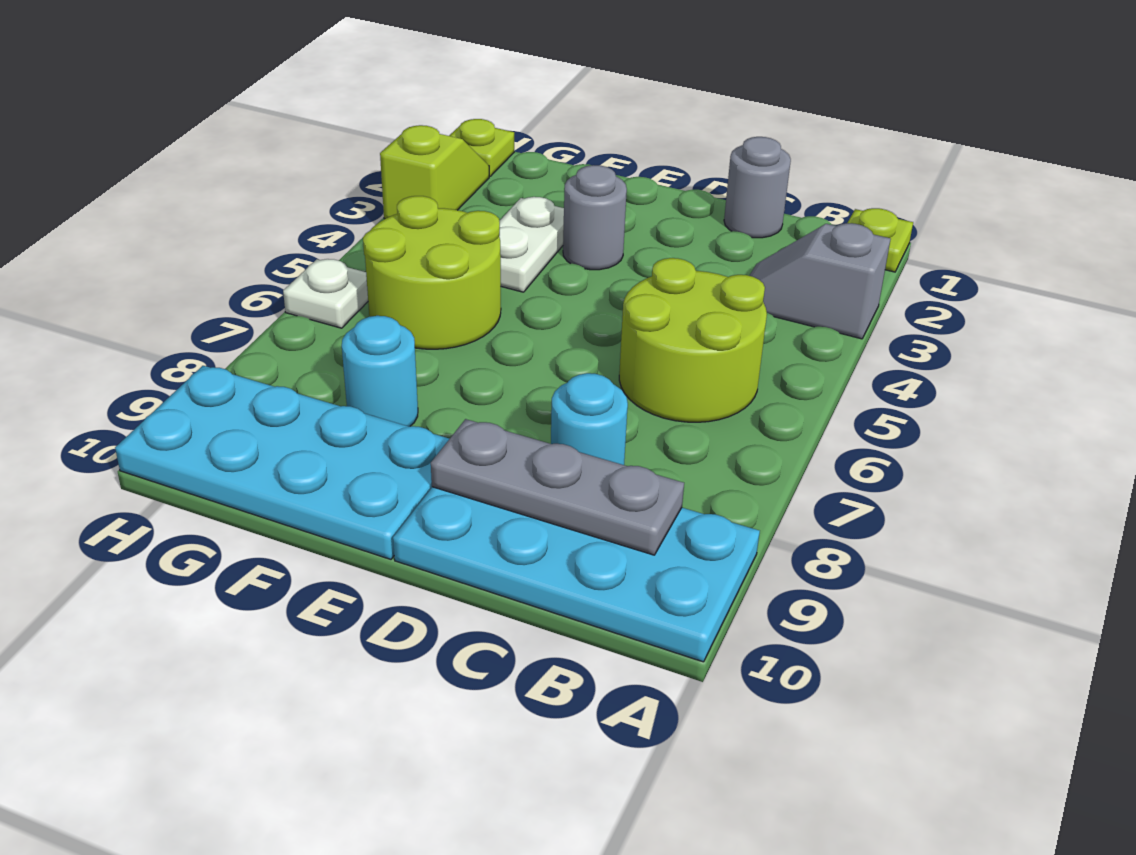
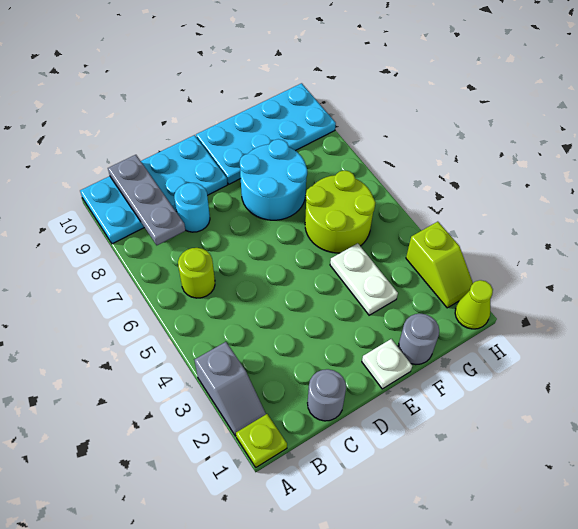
grey 1x2 slope [749,223,890,339] -> grey 1x2 slope turned to [195,342,266,436]
lime 2x2 round brick [619,258,767,422] -> lime 1x1 round brick [178,248,215,298]
grey 1x3 plate [431,419,684,555] -> grey 1x3 plate turned to [108,155,185,245]
grey 1x1 round brick [563,165,627,270] -> grey 1x1 round brick moved to [398,314,439,365]
cyan 1x1 round brick [342,316,418,427] -> cyan 2x2 round brick [240,139,307,220]
lime 1x1 plate [449,119,514,176] -> lime 1x1 cone [455,280,493,329]
white 1x1 plate [283,259,368,328] -> white 1x1 plate moved to [362,339,412,389]

